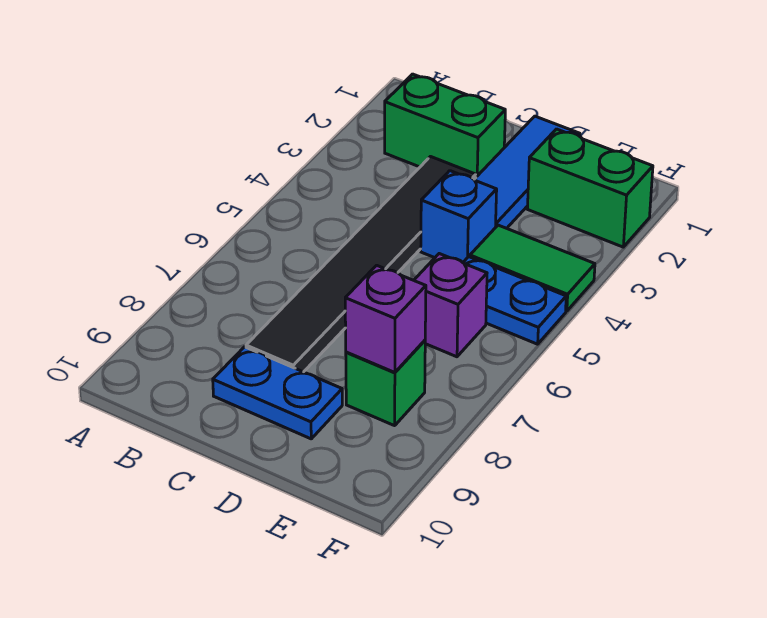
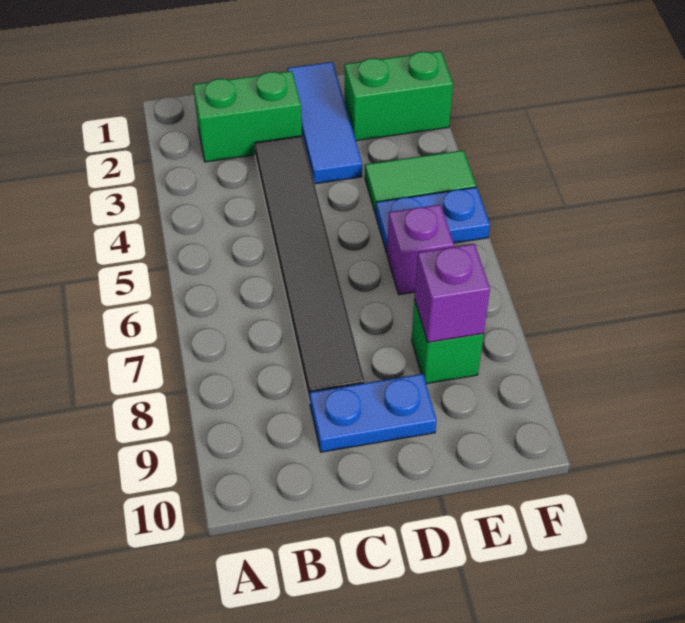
blue 1x1 brick [421,171,497,262] -> none

